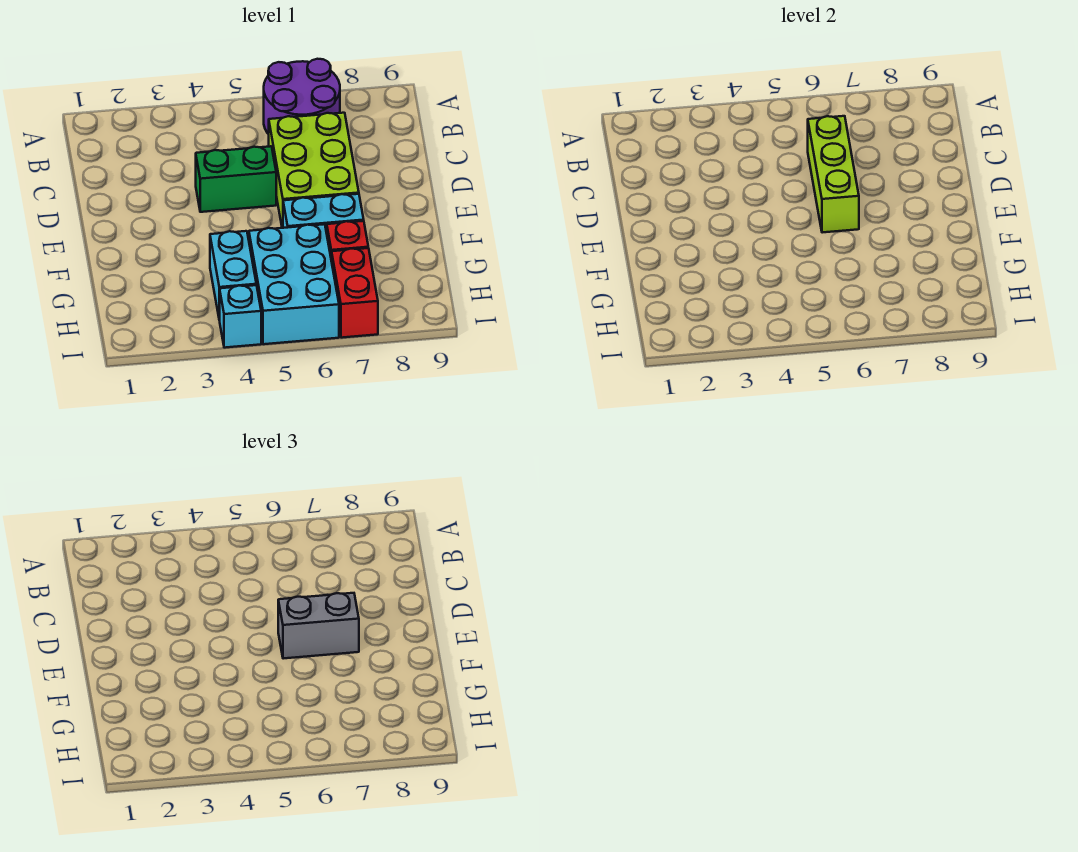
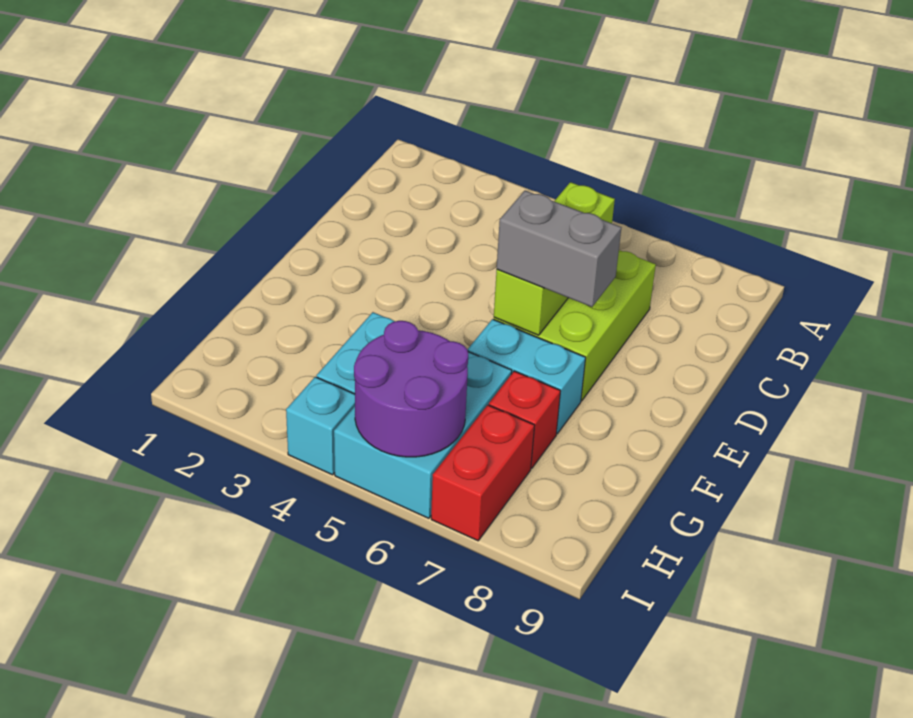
purple 2x2 round brick [264,59,340,134] -> purple 2x2 round brick moved to [354,321,468,457]
green 1x2 brick [196,146,276,212] -> none

